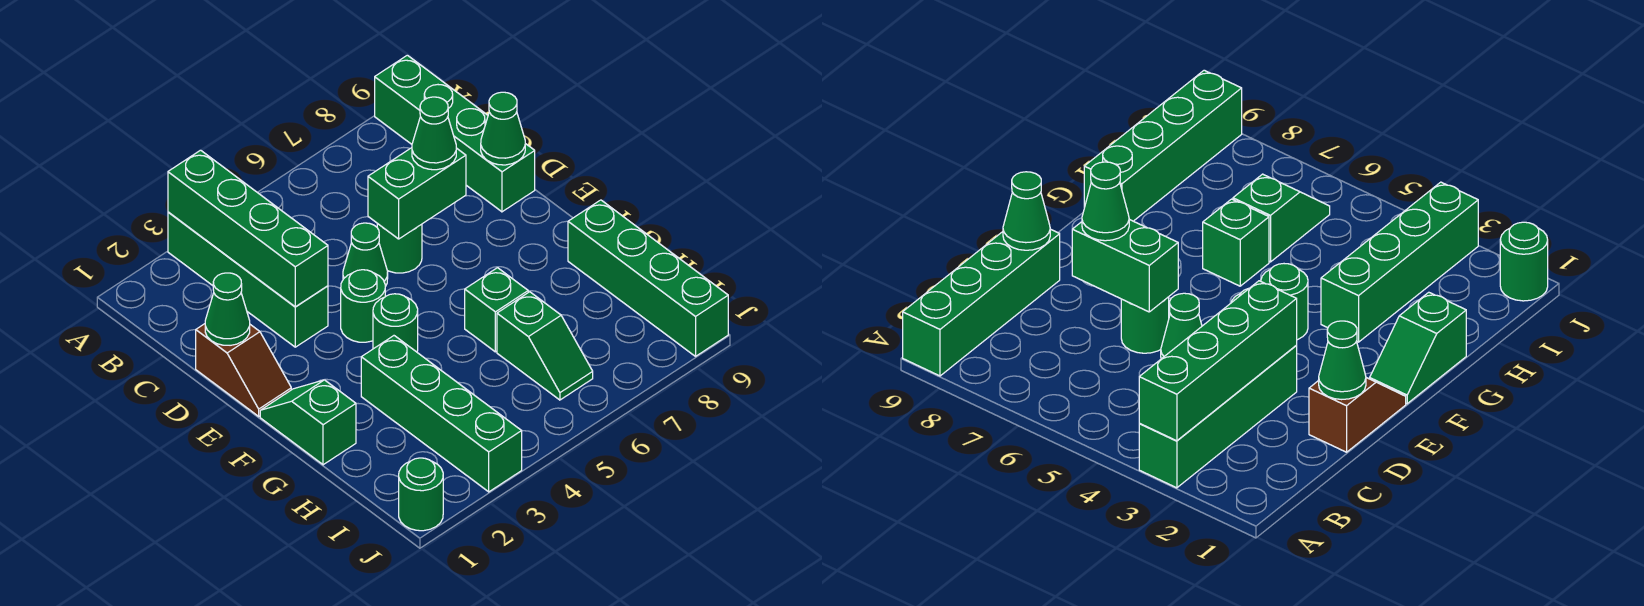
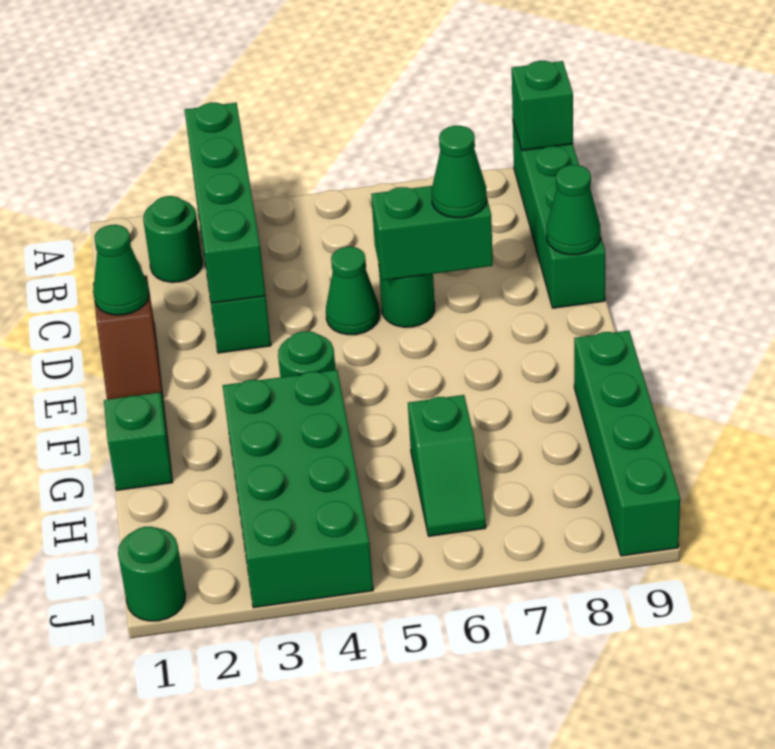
green 1x1 round brick [341,270,385,342] -> green 1x1 round brick moved to [143,196,202,282]
green 1x4 brick [361,336,522,492] -> green 2x4 brick [223,370,373,608]
green 1x1 brick [465,268,528,352] -> green 1x1 brick moved to [512,61,573,150]

